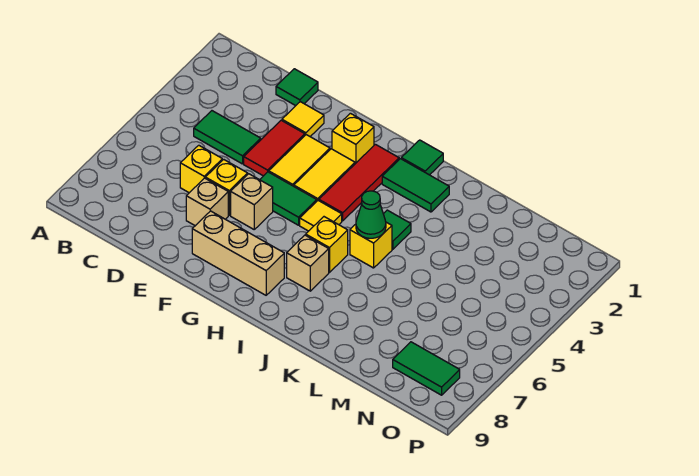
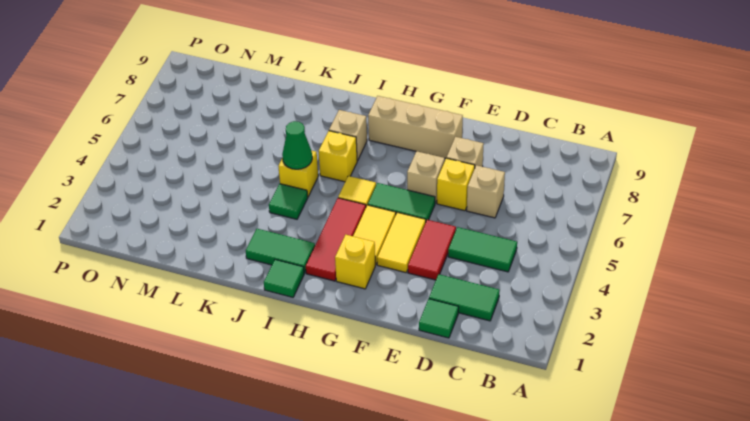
yellow 1x1 brick [180,145,222,193] -> tan 1x1 brick [467,165,505,218]
yellow 1x1 tile [282,102,324,136] -> none
green 1x2 tile [393,342,460,395] -> green 1x2 tile moved to [429,274,500,321]

